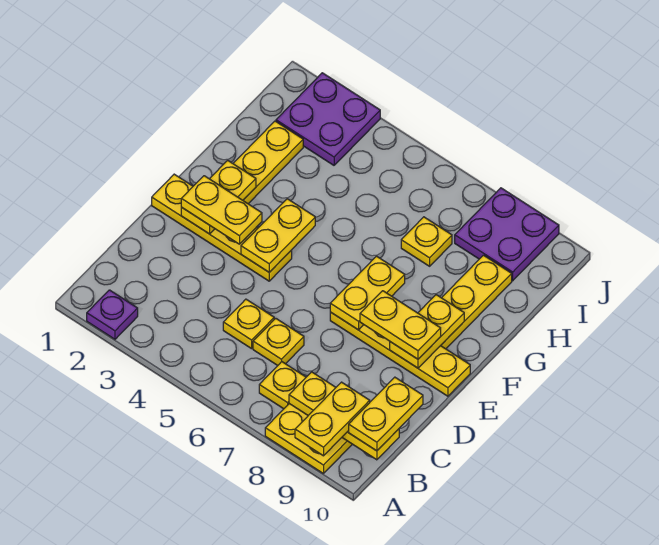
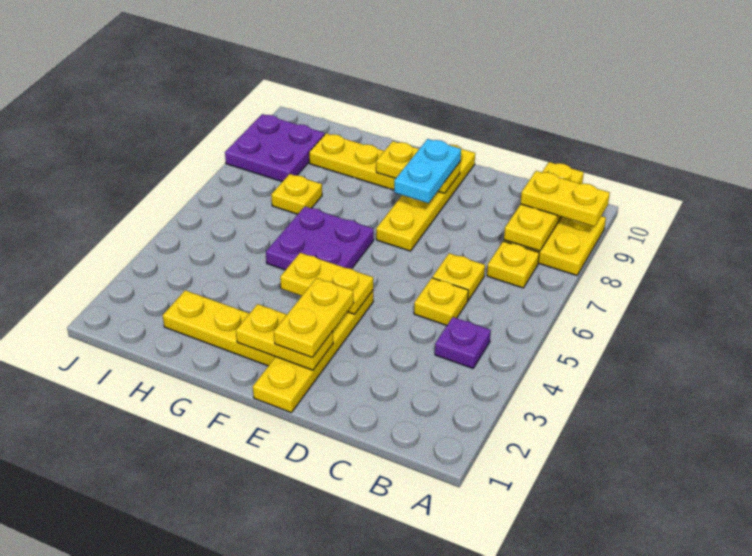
purple 1x1 plate [87,290,138,339] -> purple 1x1 plate moved to [435,317,491,368]
yellow 1x2 plate [349,377,423,451] -> none
yellow 1x2 plate [330,256,405,330] -> none
yellow 1x2 plate [360,291,441,359] -> cyan 1x2 plate [394,139,461,203]
purple 2x2 plate [276,73,380,165] -> purple 2x2 plate moved to [266,207,374,270]

